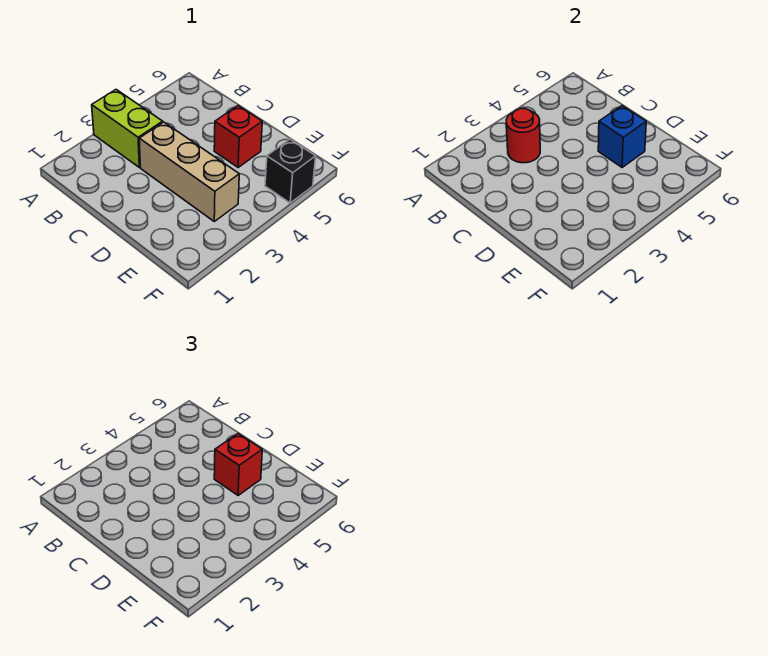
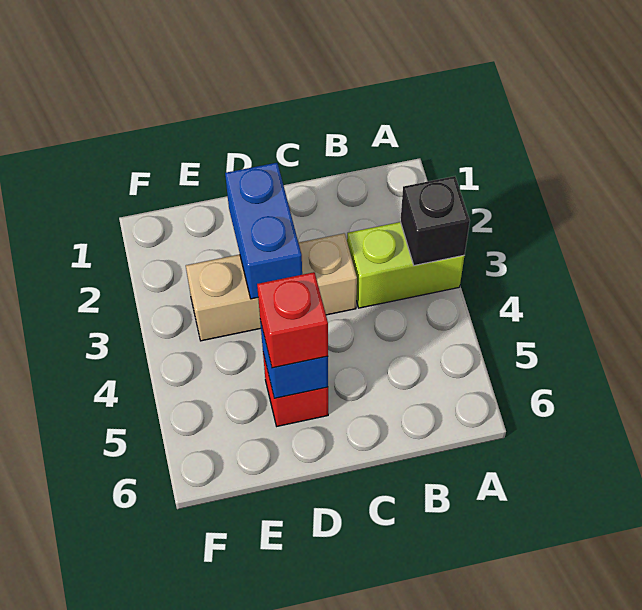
red 1x1 round brick [506,109,540,163] -> none
none -> blue 1x2 brick [225,163,302,299]
black 1x1 brick [265,139,316,203] -> black 1x1 brick moved to [400,176,470,266]

